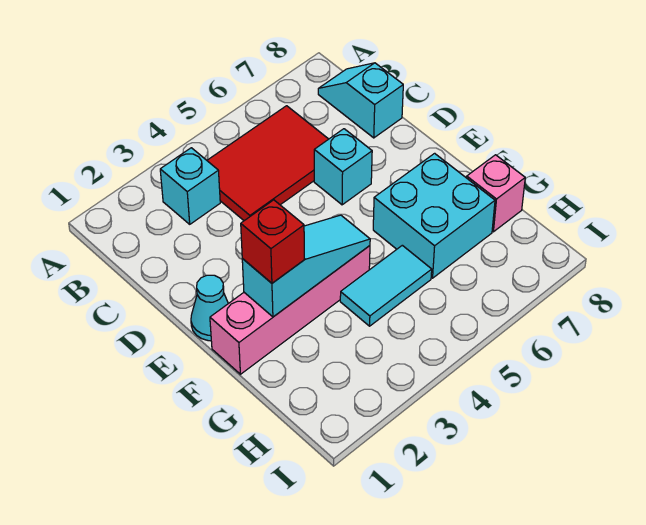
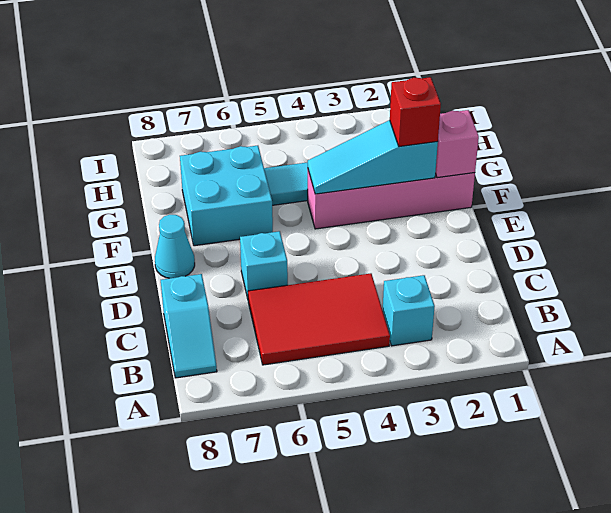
cyan 1x1 cone [191,275,228,341] -> cyan 1x1 cone moved to [155,215,195,278]
pink 1x1 brick [467,155,525,232] -> pink 1x1 brick moved to [435,110,479,178]

